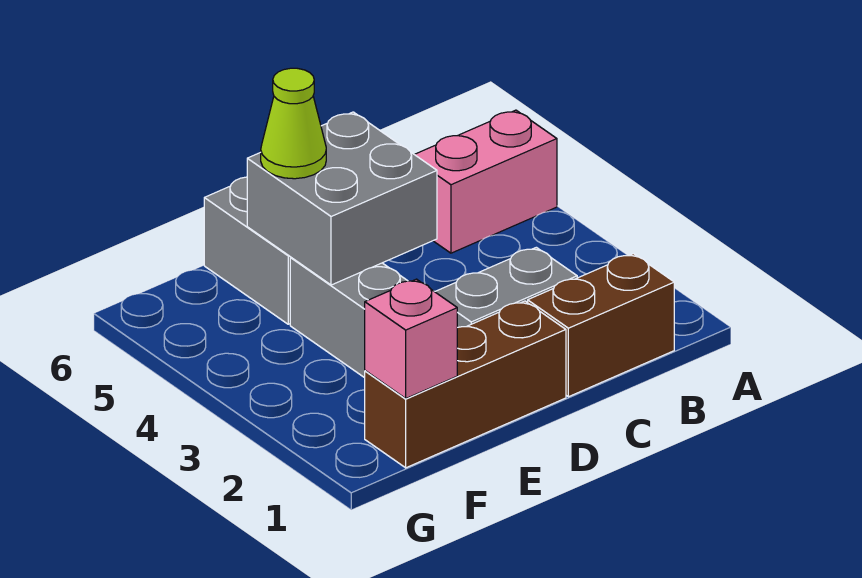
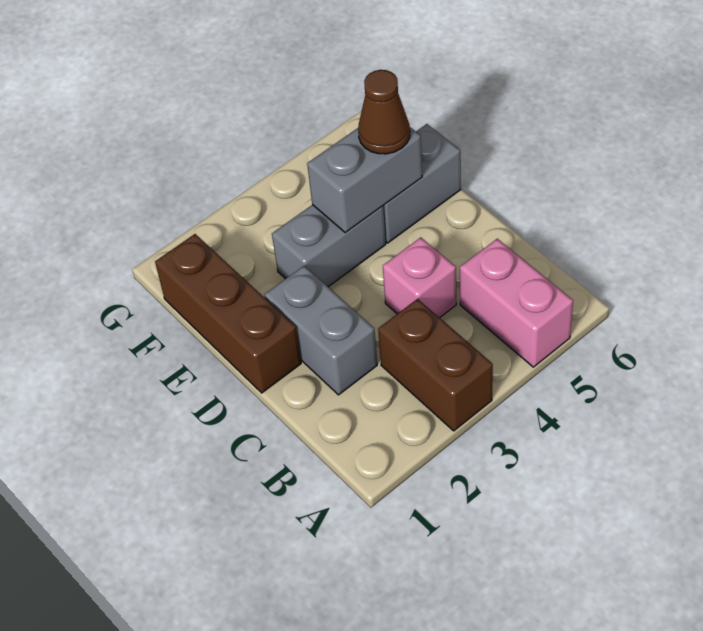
brown 1x2 brick [528,254,674,397] -> brown 1x2 brick moved to [378,299,493,431]
grey 2x2 brick [247,112,437,285] -> grey 1x2 brick [307,127,422,233]
lime 1x1 cone [261,68,326,179] -> brown 1x1 cone [358,70,410,154]
pink 1x1 brick [365,279,457,398] -> pink 1x1 brick moved to [383,237,456,318]

